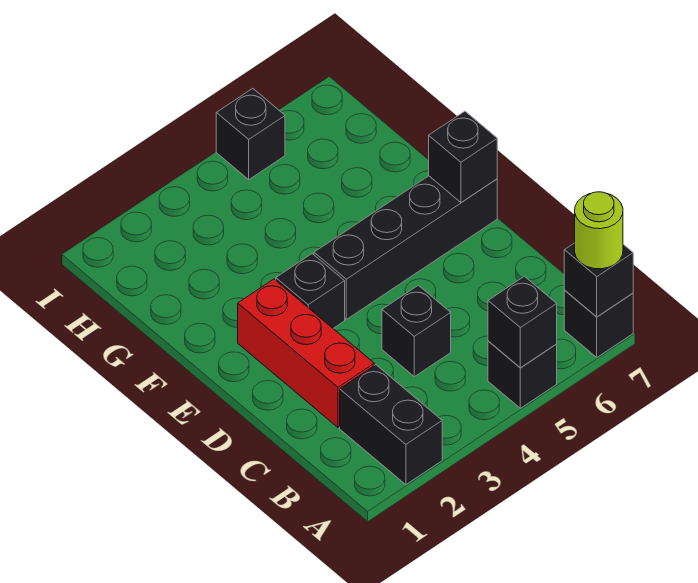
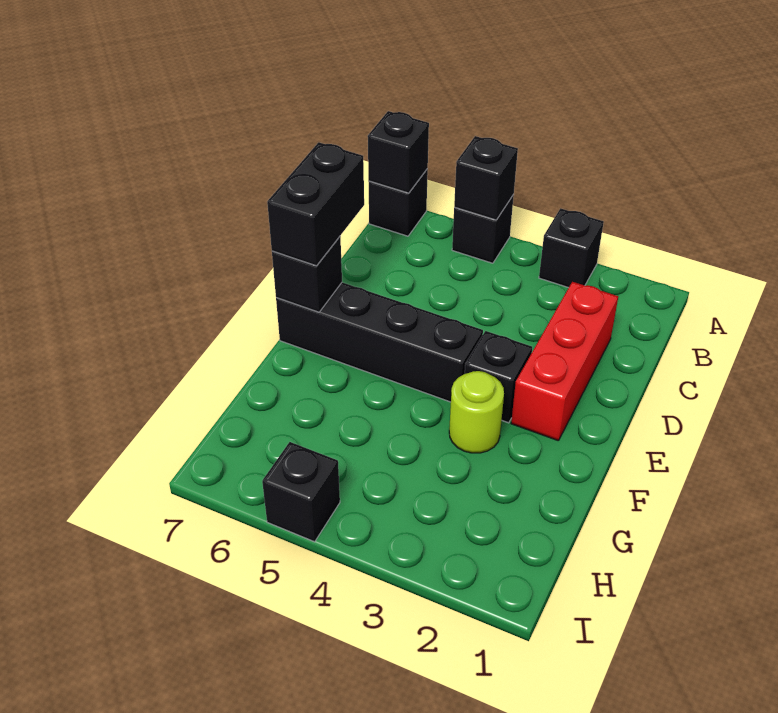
black 1x2 brick [340,365,442,485] -> black 1x2 brick moved to [267,142,364,266]
lime 1x1 round brick [575,192,623,269] -> lime 1x1 round brick moved to [449,371,504,453]
black 1x1 brick [382,285,451,377] -> black 1x1 brick moved to [539,208,604,288]

